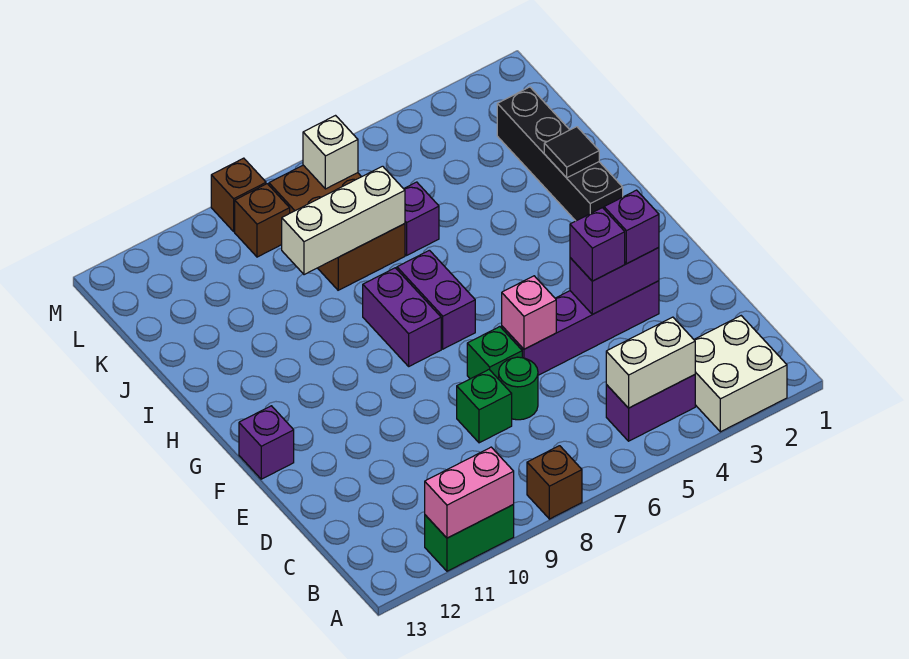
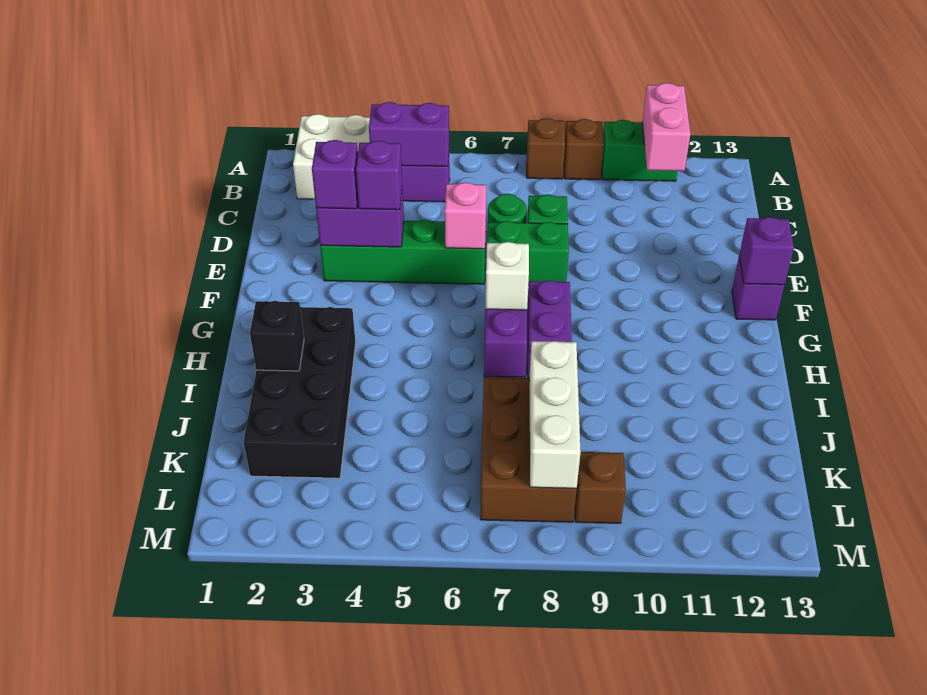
pink 1x2 brick [425,447,514,538] -> pink 1x2 brick turned to [642,83,690,171]
white 1x2 brick [606,317,695,408] -> purple 1x2 brick [369,102,449,166]
purple 1x4 brick [502,281,659,375] -> green 1x4 brick [320,219,486,284]
green 1x1 brick [467,327,522,379] -> green 1x2 brick [487,221,569,285]
black 1x4 brick [497,87,623,221] -> black 2x4 brick [244,307,356,478]
black 1x1 tile [544,127,599,178] -> black 1x1 brick [250,301,304,371]
purple 1x1 brick [404,182,439,255] -> purple 1x1 brick moved to [739,217,794,285]
white 1x3 brick [282,166,405,275] -> white 1x3 brick turned to [529,341,581,488]
white 1x1 brick [303,116,358,189] -> white 1x1 brick moved to [485,242,529,310]
brown 1x1 brick [211,158,266,231] -> brown 1x1 brick moved to [564,119,604,180]

